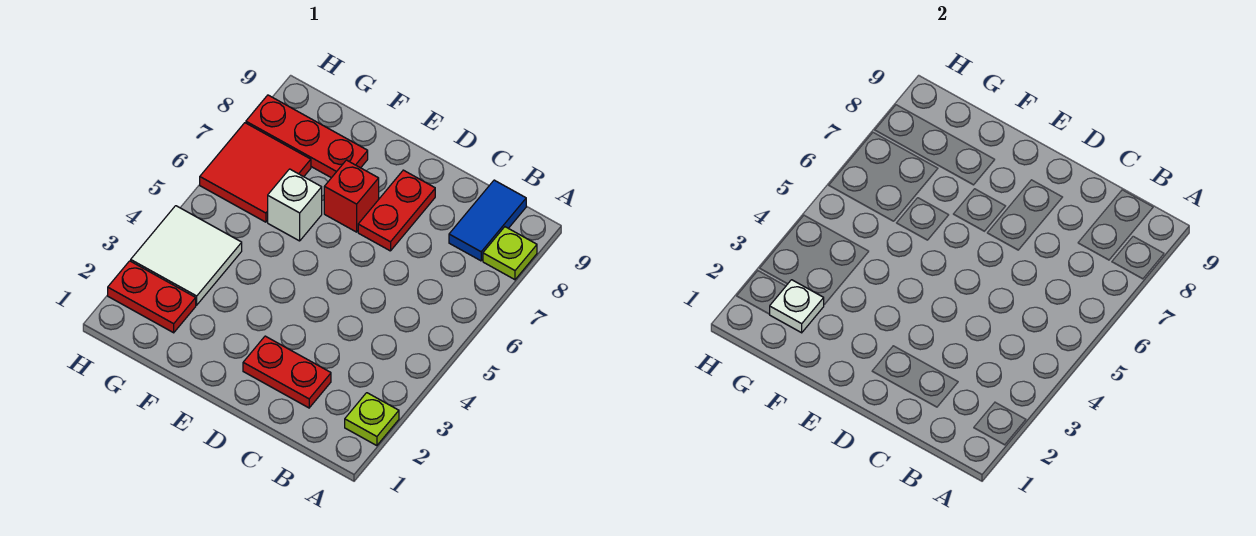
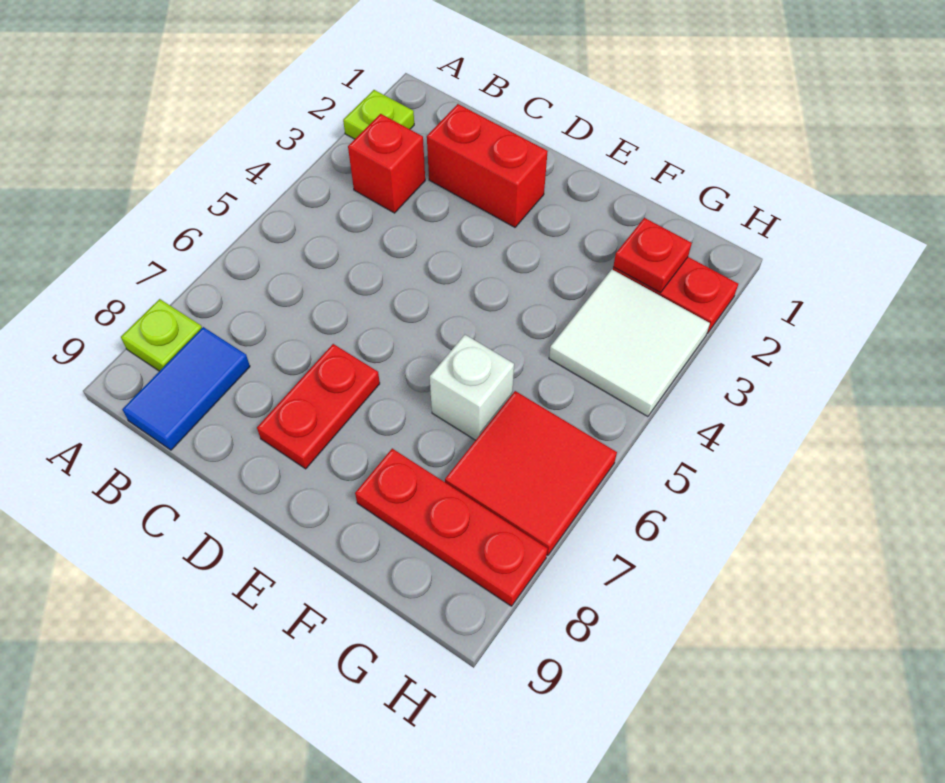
red 1x2 plate [243,336,331,408] -> red 1x2 brick [427,104,548,227]
red 1x1 brick [324,160,379,232] -> red 1x1 brick moved to [348,114,425,213]
white 1x1 plate [770,280,824,333] -> red 1x1 plate [613,218,692,293]

